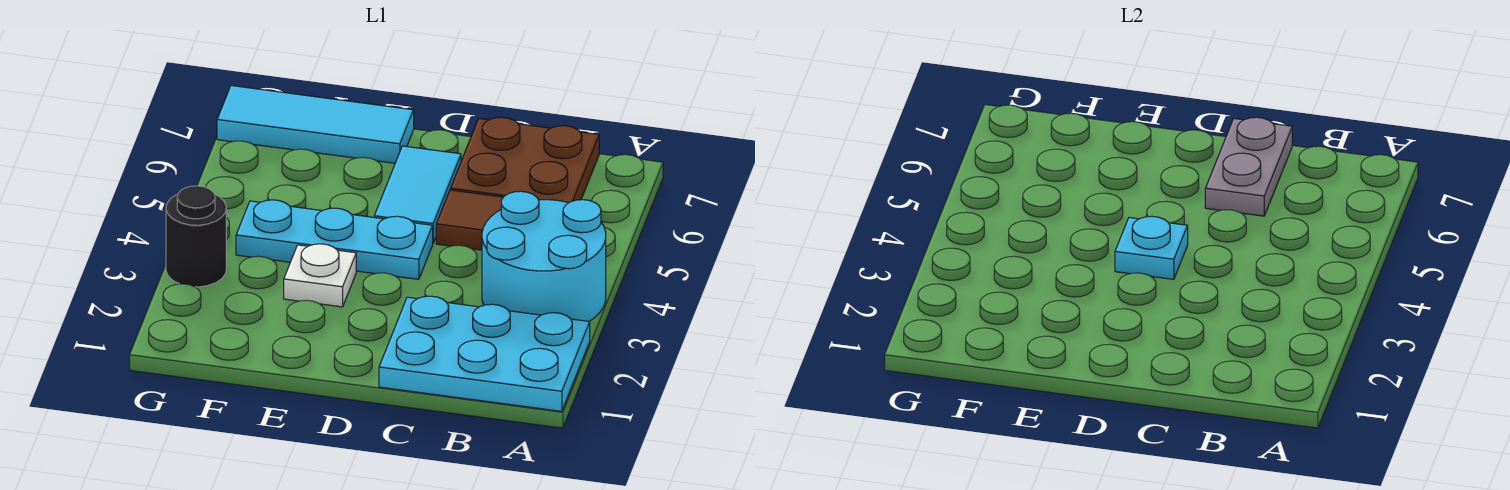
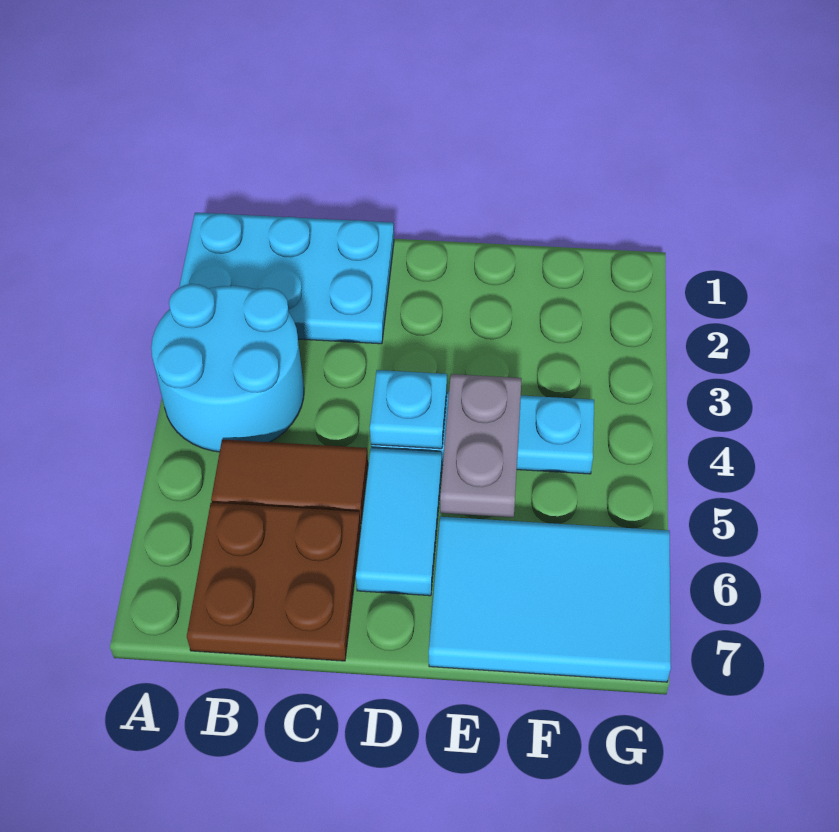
grey 1x2 plate [1205,117,1292,216] -> grey 1x2 plate moved to [440,374,522,517]
white 1x1 plate [284,244,356,307] -> none
cyan 1x3 tile [217,86,414,163] -> cyan 2x3 tile [429,517,671,682]
black 1x1 round brick [166,186,226,287] -> none

